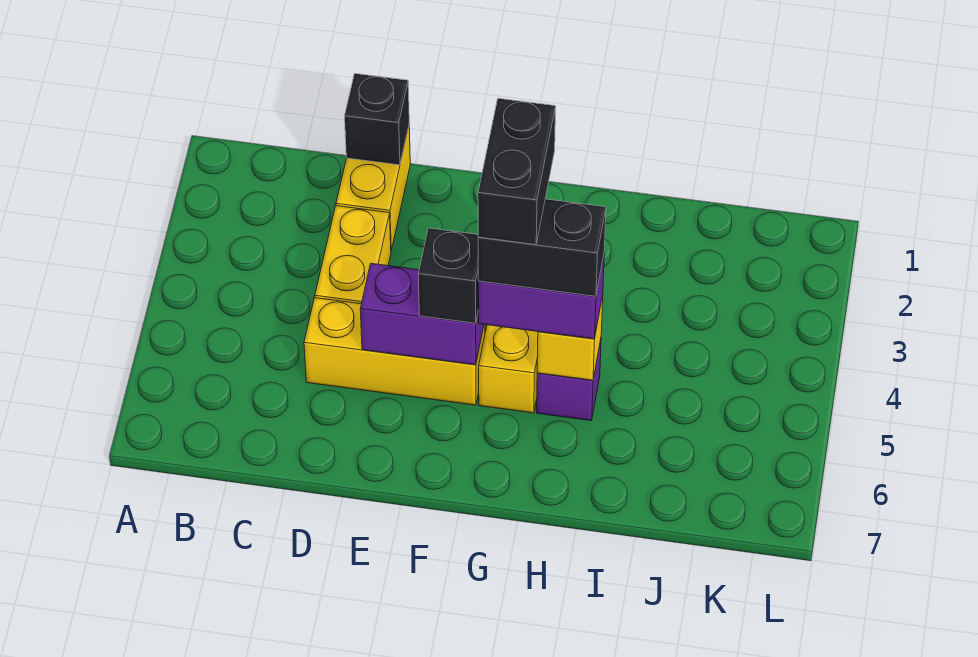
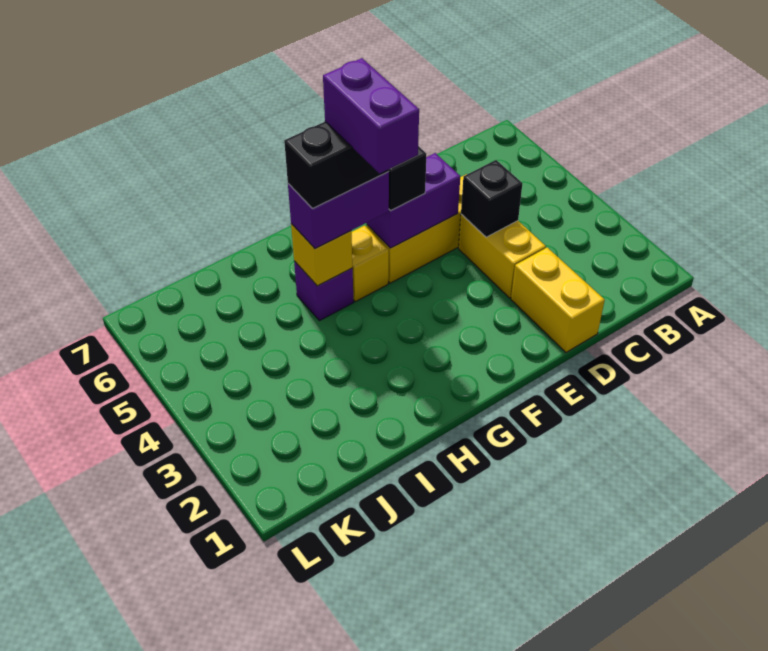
black 1x1 brick [345,74,409,165] -> black 1x1 brick moved to [461,160,523,237]
black 1x2 brick [478,98,556,245] -> purple 1x2 brick [323,58,419,174]

